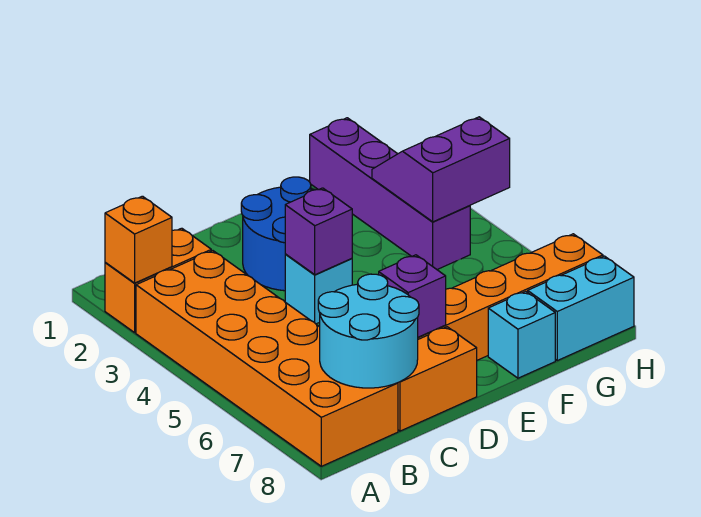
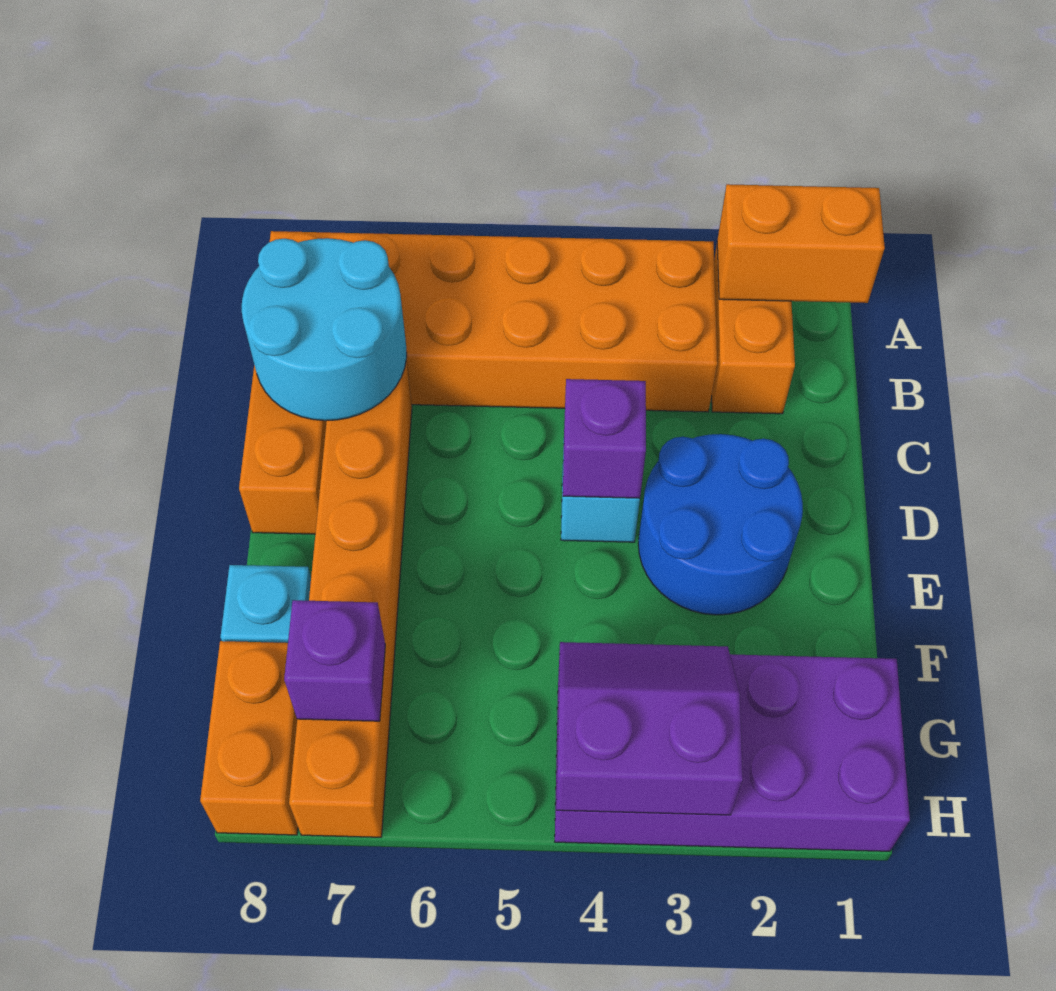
orange 1x1 brick [105,196,172,283] -> orange 1x2 brick [717,184,885,303]
purple 1x1 brick [379,255,446,337] -> purple 1x1 brick moved to [284,600,385,721]
purple 1x4 brick [310,118,470,269] -> purple 2x4 brick [555,652,910,851]
purple 2x2 slope [372,117,510,222] -> purple 2x2 slope turned to [556,642,743,815]
cyan 1x2 brick [528,256,634,360] -> orange 1x2 brick [200,641,298,835]

